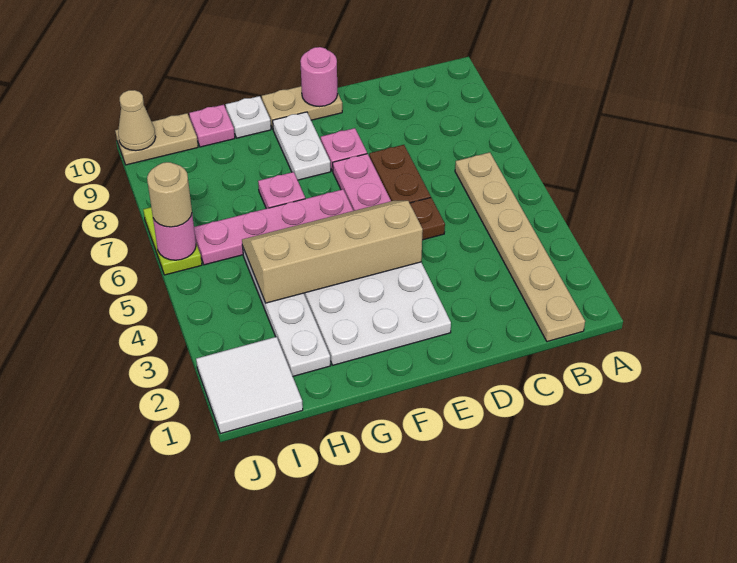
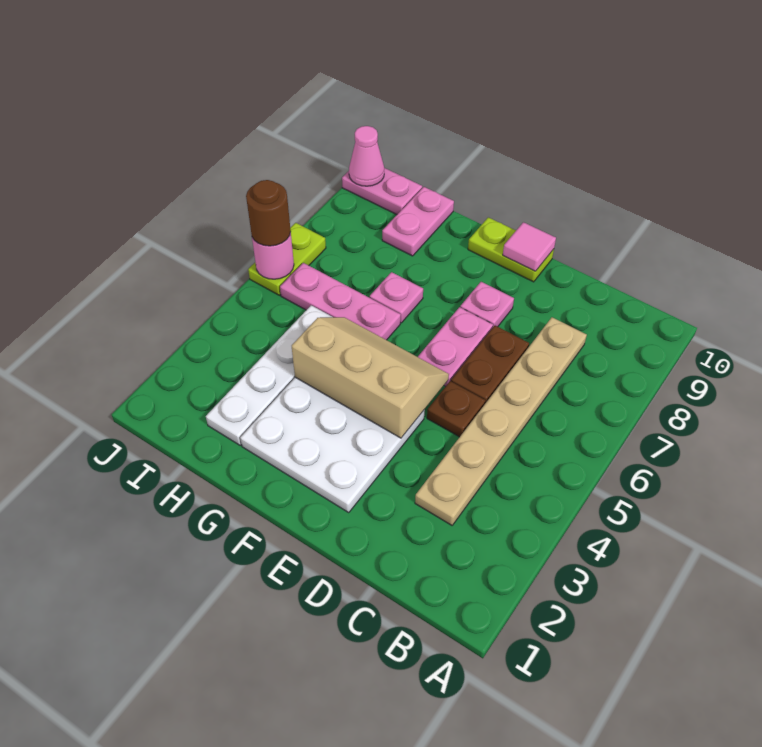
tan 1x6 plate [455,152,585,342] -> tan 1x6 plate moved to [415,317,587,525]
tan 2x4 slope [242,201,423,303] -> tan 2x3 slope [292,317,449,438]
tan 1x2 plate [262,86,342,129] -> lime 1x2 plate [468,217,554,282]
pink 1x1 round brick [300,47,337,107] -> pink 1x1 tile [503,222,556,271]
pink 1x4 plate [194,189,353,265] -> pink 1x3 plate [280,263,401,340]
white 1x2 plate [273,112,331,180] -> none
white 1x1 plate [226,96,271,138] -> none
pink 1x1 plate [189,105,235,147] -> pink 1x2 plate [382,187,454,256]
white 2x2 tile [196,337,303,434] -> none
tan 1x2 plate [115,113,198,165] -> pink 1x2 plate [342,168,422,215]
tan 1x1 round brick [147,162,192,227] -> brown 1x1 round brick [246,180,291,246]
tan 1x1 cone [118,90,156,151] -> pink 1x1 cone [349,126,384,186]

